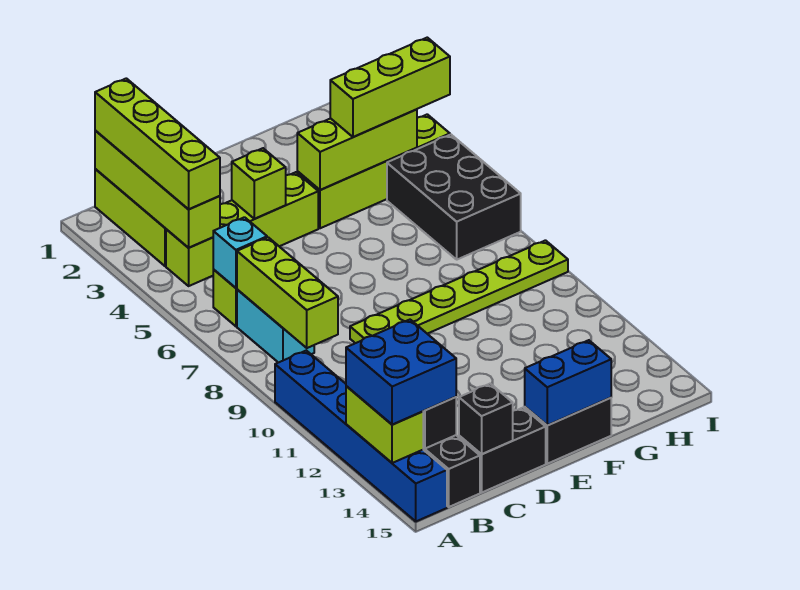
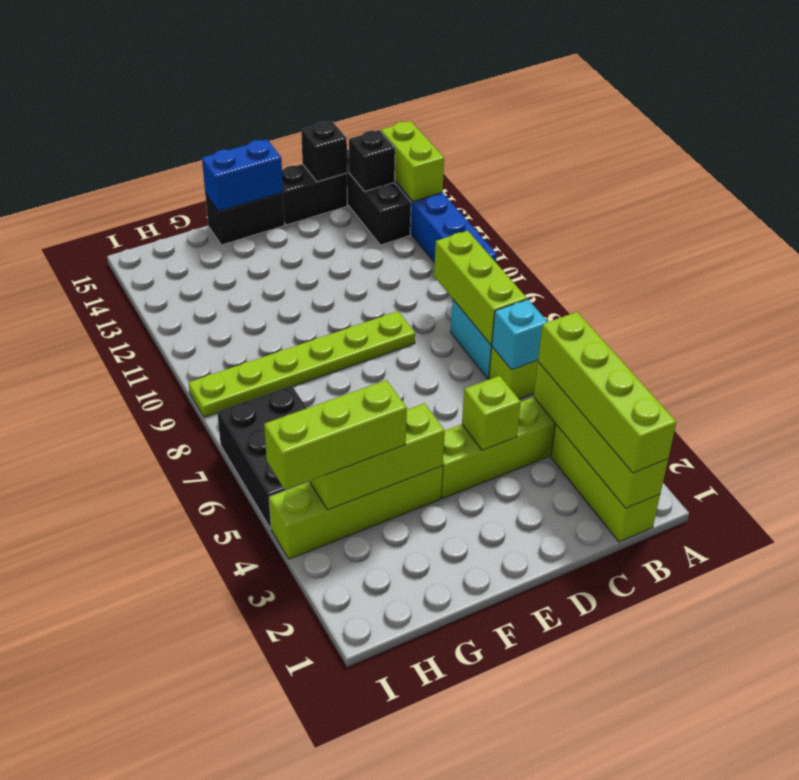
blue 2x2 brick [346,320,456,425] -> none

